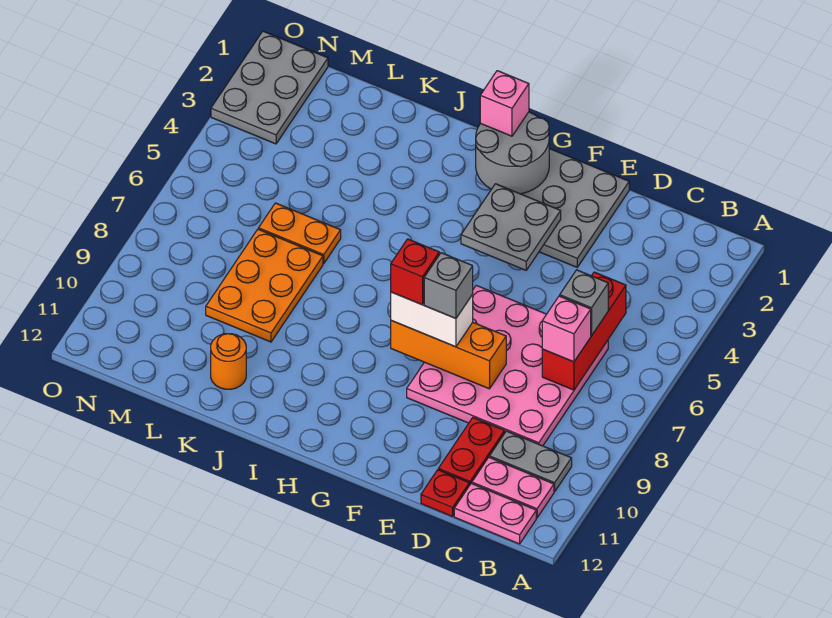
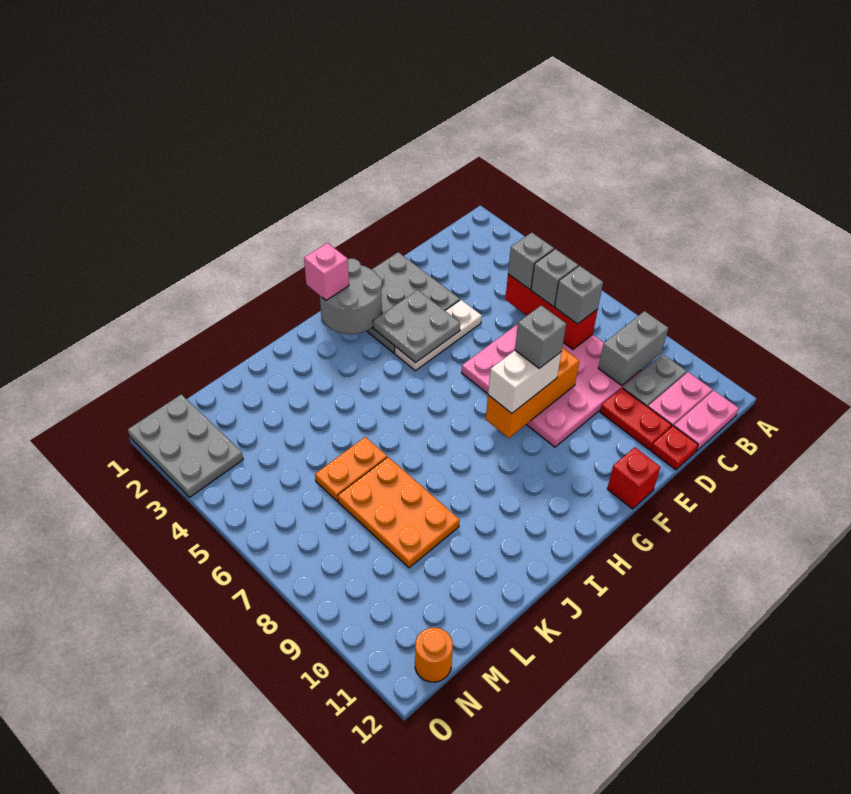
none -> grey 1x2 brick [598,311,668,386]
none -> grey 1x1 brick [508,232,554,289]
pink 1x1 brick [542,296,591,362] -> grey 1x1 brick [555,266,603,324]
none -> white 1x3 plate [395,300,482,371]
red 1x1 brick [391,239,439,305] -> red 1x1 brick moved to [607,447,661,509]
orange 1x1 round brick [211,334,246,389] -> orange 1x1 round brick moved to [415,628,453,682]

